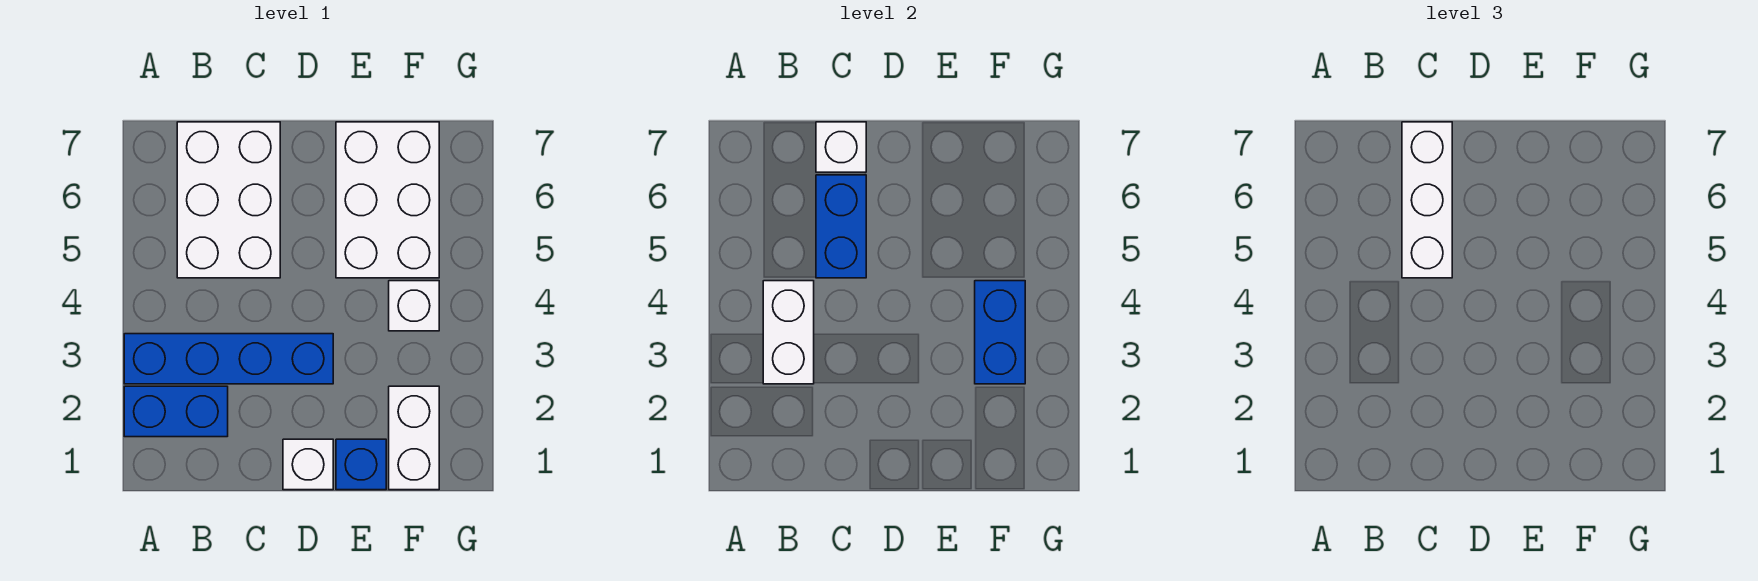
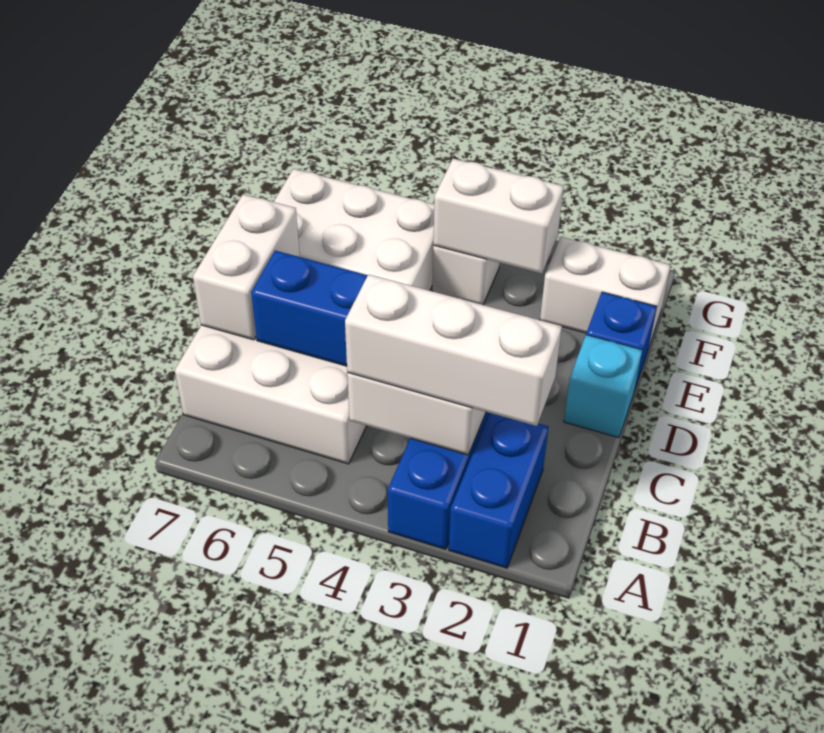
white 1x3 brick [1402,122,1452,278] -> white 1x3 brick moved to [345,274,562,426]
white 1x1 brick [816,122,866,172] -> white 1x2 brick [193,194,300,340]
white 1x1 brick [283,439,333,490] -> cyan 1x1 brick [564,335,642,438]
blue 1x2 brick [975,281,1025,384] -> white 1x2 brick [433,159,564,273]

